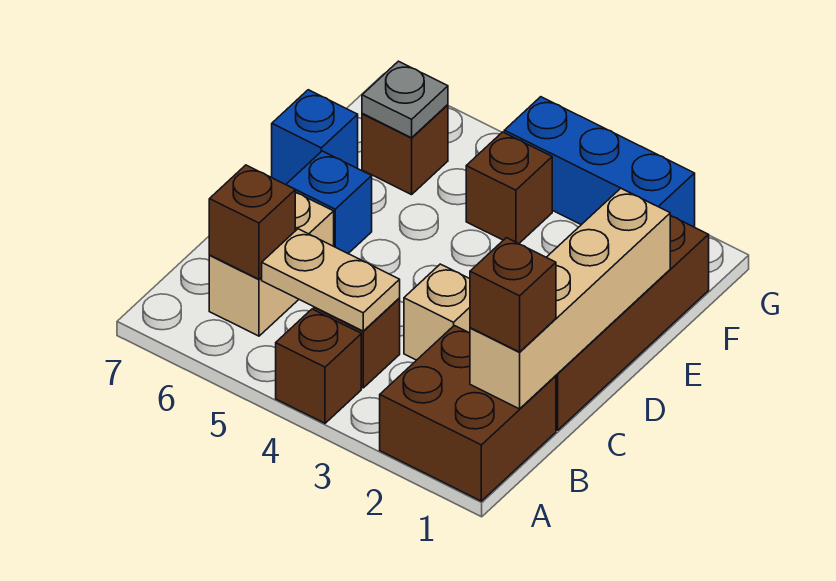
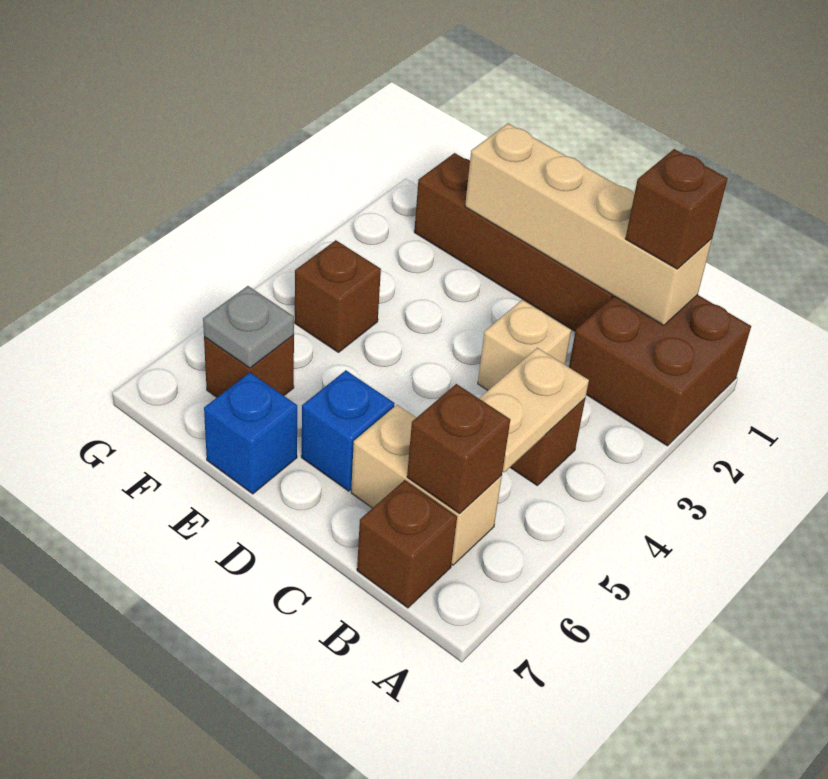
brown 1x1 brick [276,309,361,423] -> brown 1x1 brick moved to [357,480,457,608]
blue 1x3 brick [504,97,695,227] -> none

